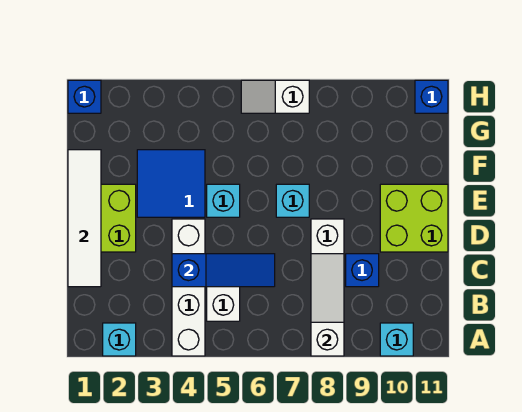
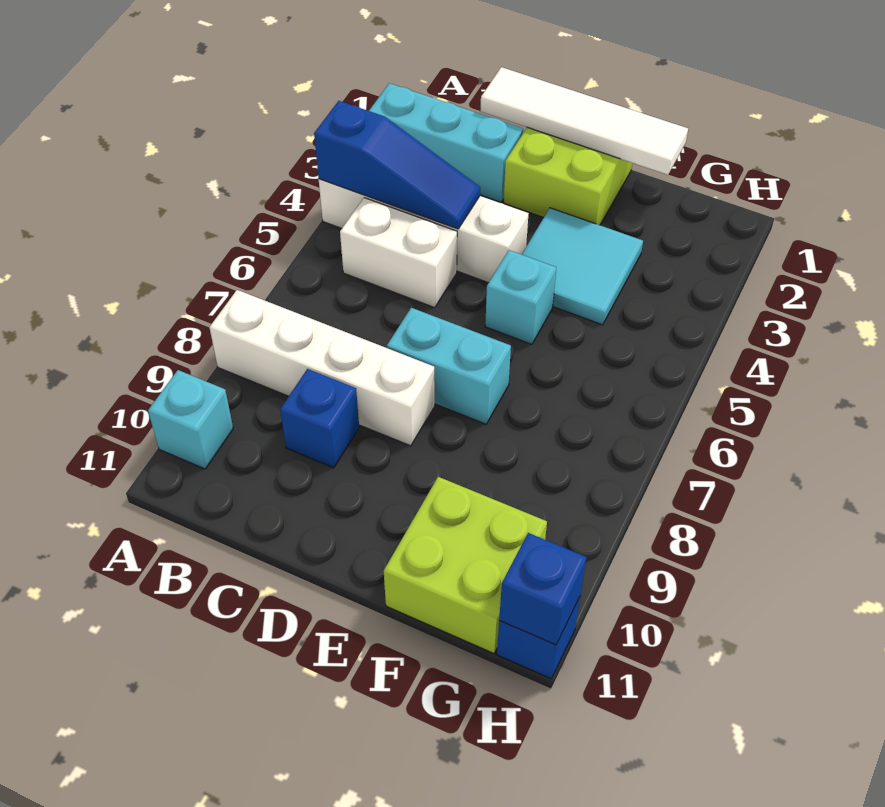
cyan 1x1 brick [103,323,136,356] -> cyan 1x3 brick [369,83,523,202]
white 1x3 slope [311,254,344,356] -> none
blue 1x3 slope [172,254,275,287] -> blue 1x3 slope turned to [314,101,480,229]
lime 2x2 brick [380,184,448,252] -> lime 2x2 brick moved to [384,477,547,653]
blue 2x2 tile [137,150,205,217] -> cyan 2x2 tile [522,208,643,325]
cyan 1x1 brick [276,184,309,217] -> cyan 1x2 brick [387,308,511,424]
blue 1x1 brick [68,80,101,113] -> blue 1x1 brick moved to [499,533,586,645]
white 1x2 slope [241,80,309,113] -> none

